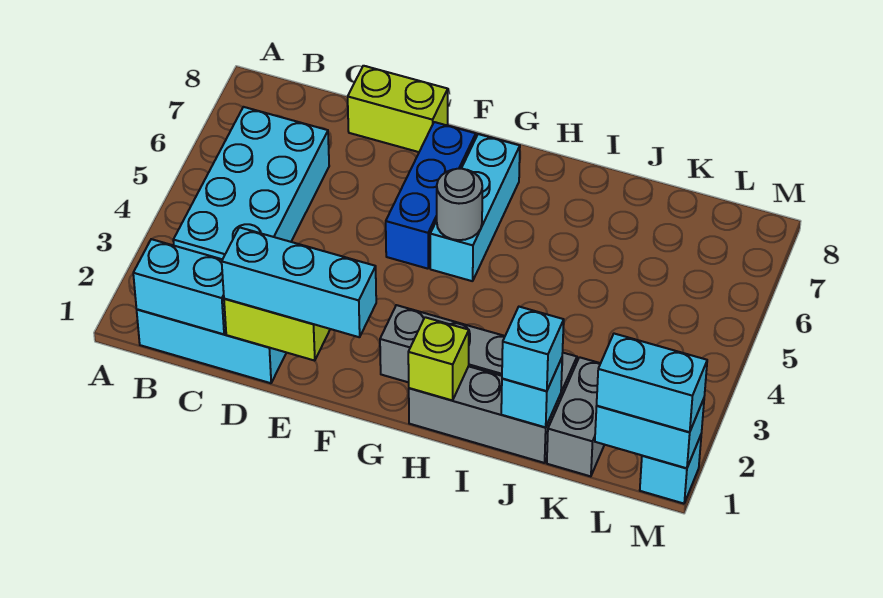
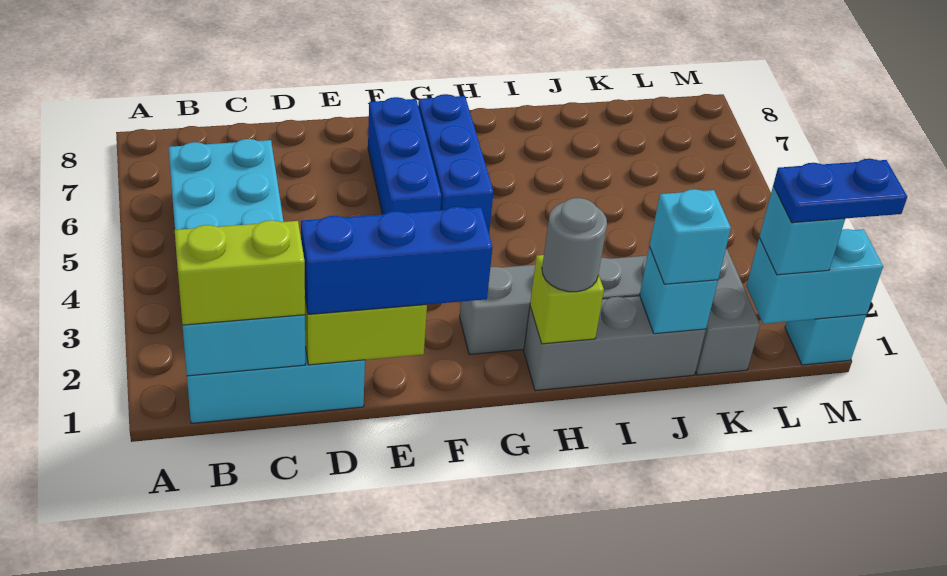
cyan 1x3 brick [222,227,376,337] -> blue 1x3 brick [301,207,493,314]
lime 1x2 brick [348,66,448,152] -> lime 1x2 brick moved to [175,220,305,325]
cyan 1x3 brick [430,134,520,281] -> blue 1x3 brick [418,94,493,232]
grey 1x1 round brick [437,169,482,240] -> grey 1x1 round brick moved to [542,198,607,292]
cyan 1x2 brick [597,334,707,432] -> cyan 1x1 brick [759,186,845,275]
none -> blue 1x2 plate [773,159,907,223]

